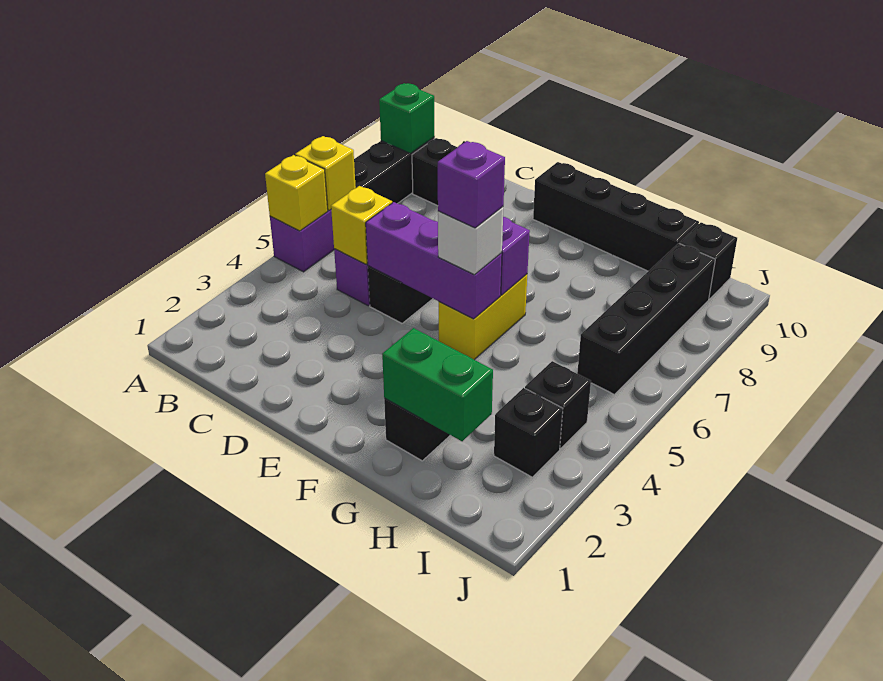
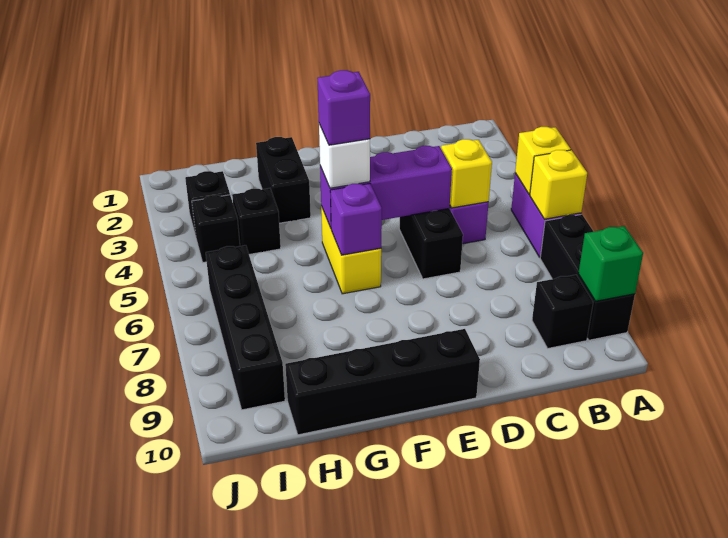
green 1x2 brick [382,328,493,441] -> none
black 1x1 brick [679,223,737,299] -> black 1x1 brick moved to [232,188,281,254]

